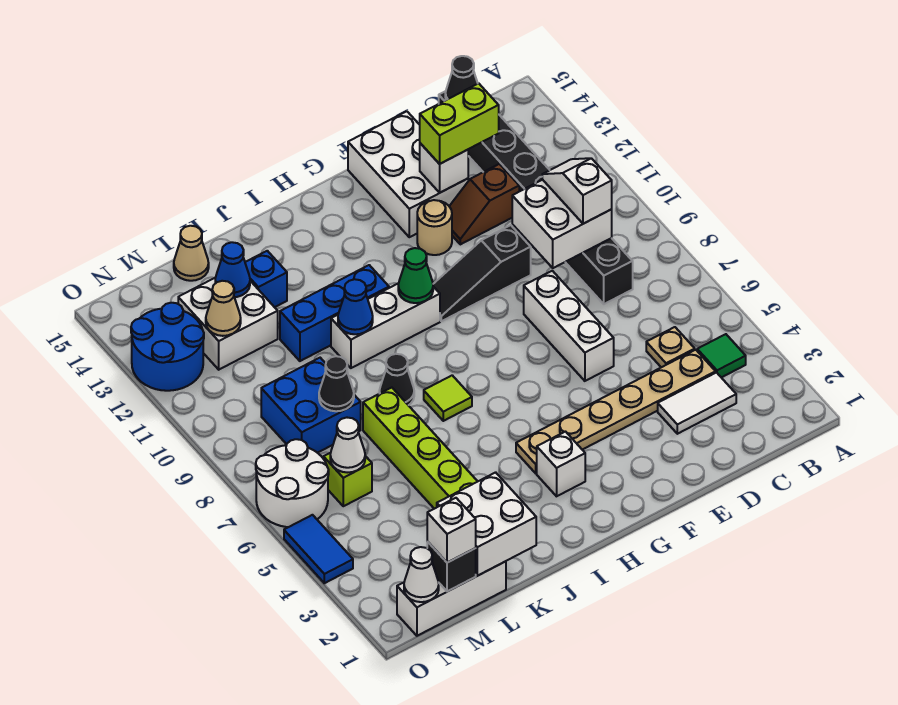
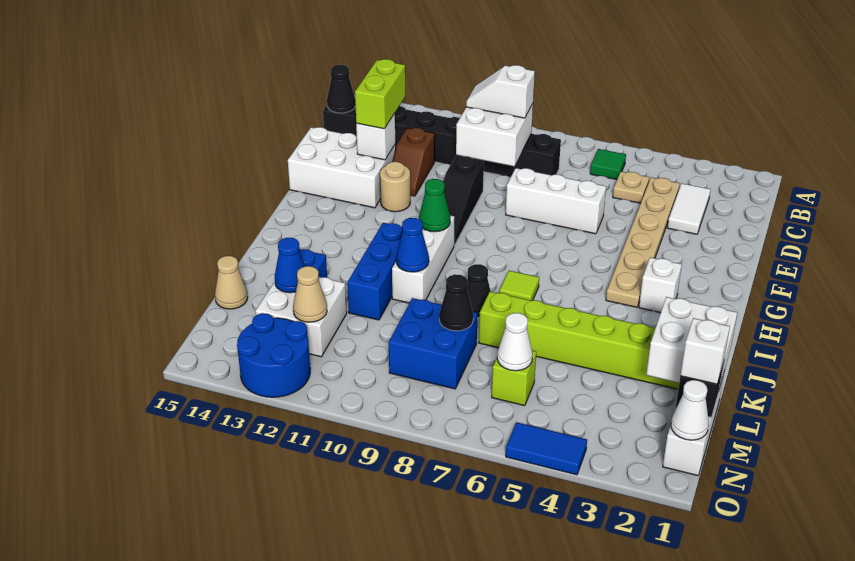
green 1x1 tile [697,334,746,378] -> green 1x1 tile moved to [590,149,626,180]
white 2x2 round brick [256,439,329,527] -> none

